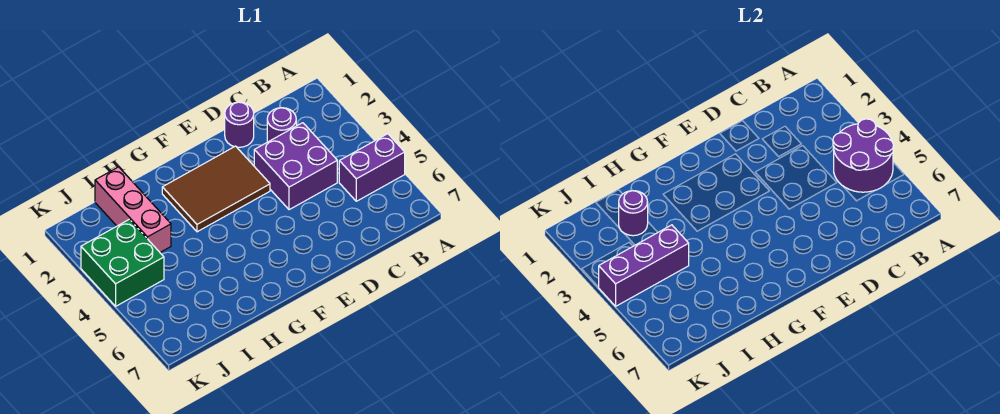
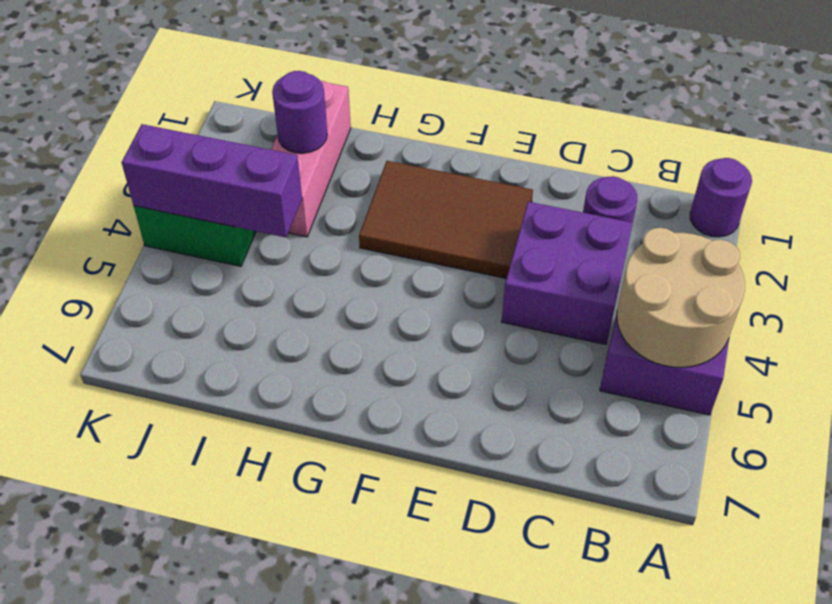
purple 2x2 round brick [833,119,894,192] -> tan 2x2 round brick [617,228,745,367]
purple 1x1 round brick [225,102,254,147] -> purple 1x1 round brick moved to [690,158,752,237]

